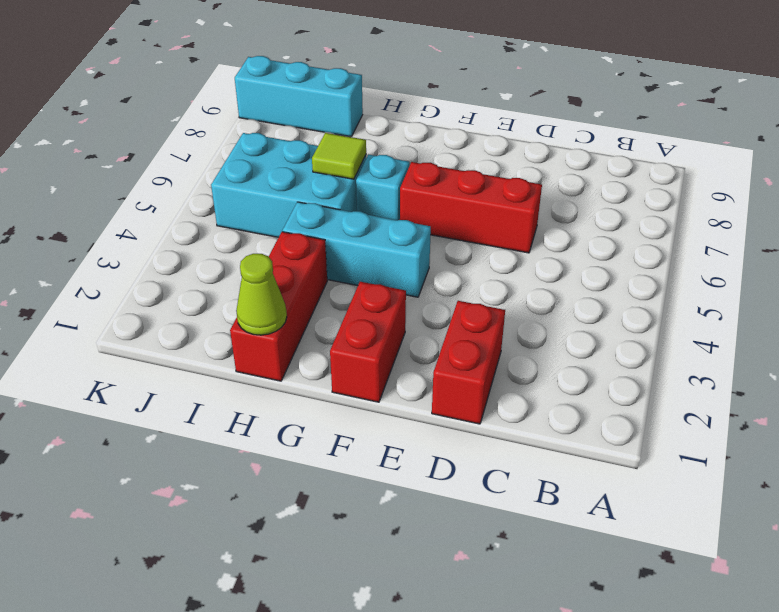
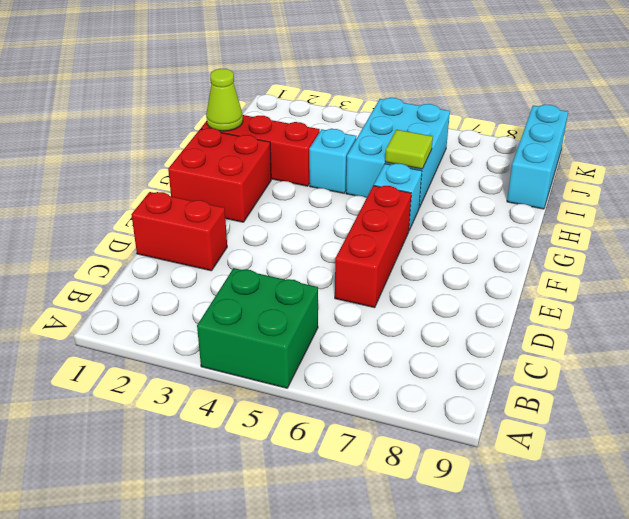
none -> green 2x2 brick [197,268,318,388]
red 1x2 brick [330,282,406,402] -> red 2x2 brick [168,128,271,222]
cyan 1x3 brick [282,202,431,297] -> cyan 1x1 brick [309,128,356,193]

